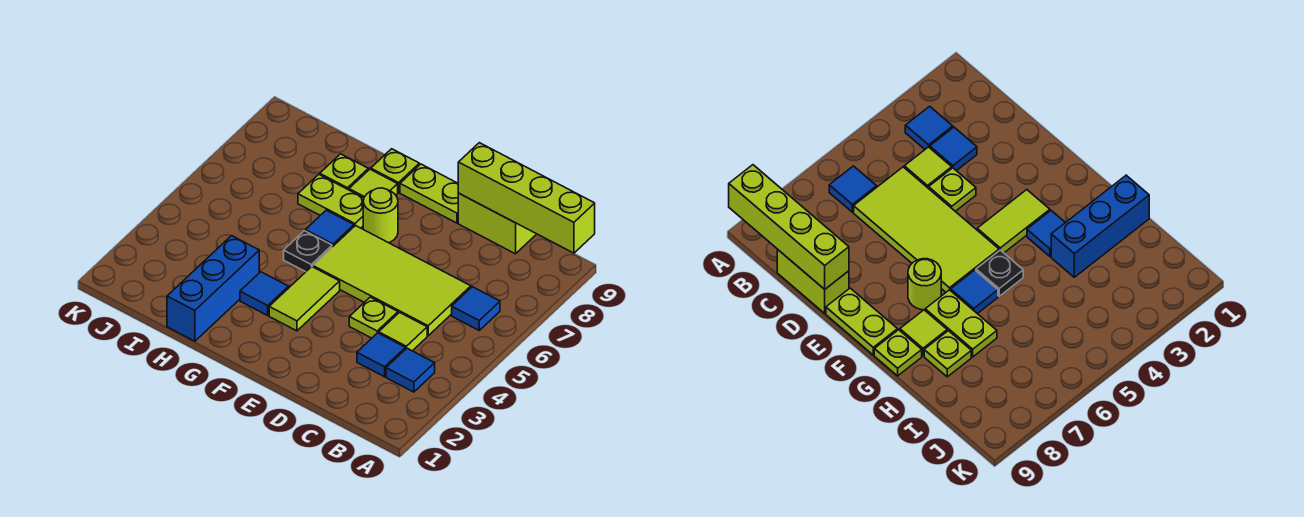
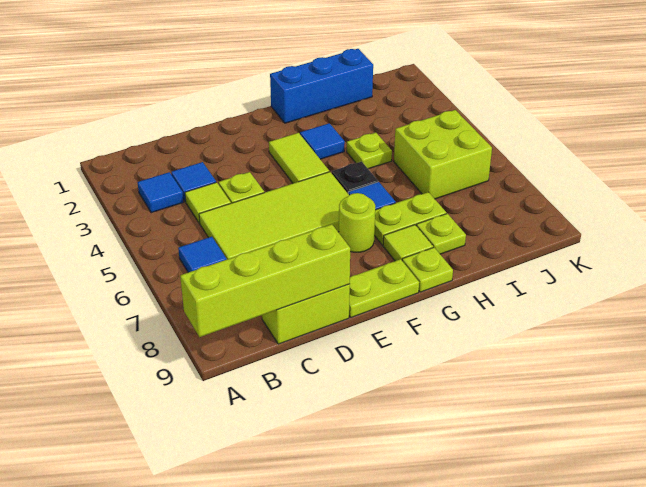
blue 1x3 brick [167,236,259,341] -> blue 1x3 brick turned to [270,49,373,123]
none -> lime 1x1 plate [347,132,392,169]
none -> lime 2x2 brick [394,110,492,199]

